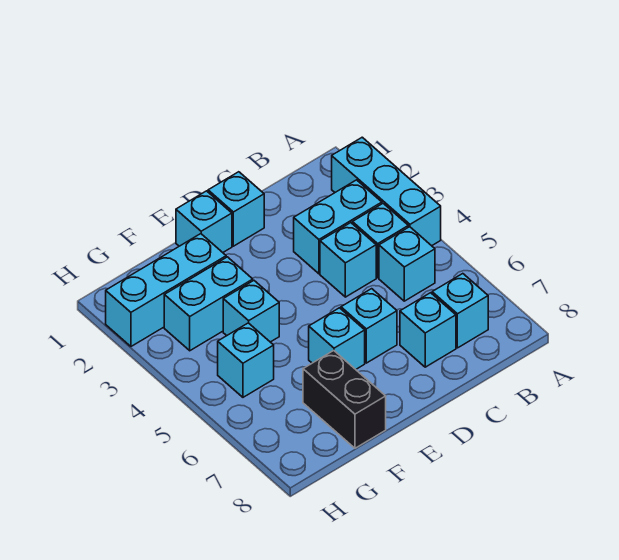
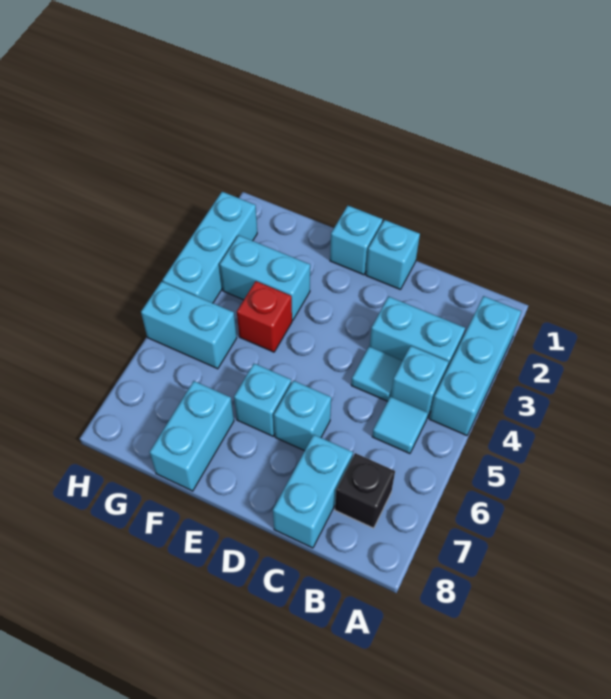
cyan 1x1 brick [379,227,435,301] -> cyan 1x1 tile [372,396,428,454]
cyan 1x1 brick [432,274,488,348] -> black 1x1 brick [335,453,395,528]
cyan 1x1 brick [320,223,376,297] -> cyan 1x1 tile [351,346,403,401]
cyan 1x1 brick [400,293,456,367] -> cyan 1x2 brick [273,435,353,548]
cyan 1x3 brick [106,234,226,346] -> cyan 1x3 brick turned to [163,192,257,303]
cyan 1x1 brick [223,281,279,342] -> red 1x1 brick [237,281,292,352]
black 1x2 brick [303,351,386,448] -> cyan 1x2 brick [150,381,234,491]
cyan 1x1 brick [218,323,274,397] -> cyan 1x2 brick [141,281,237,369]

